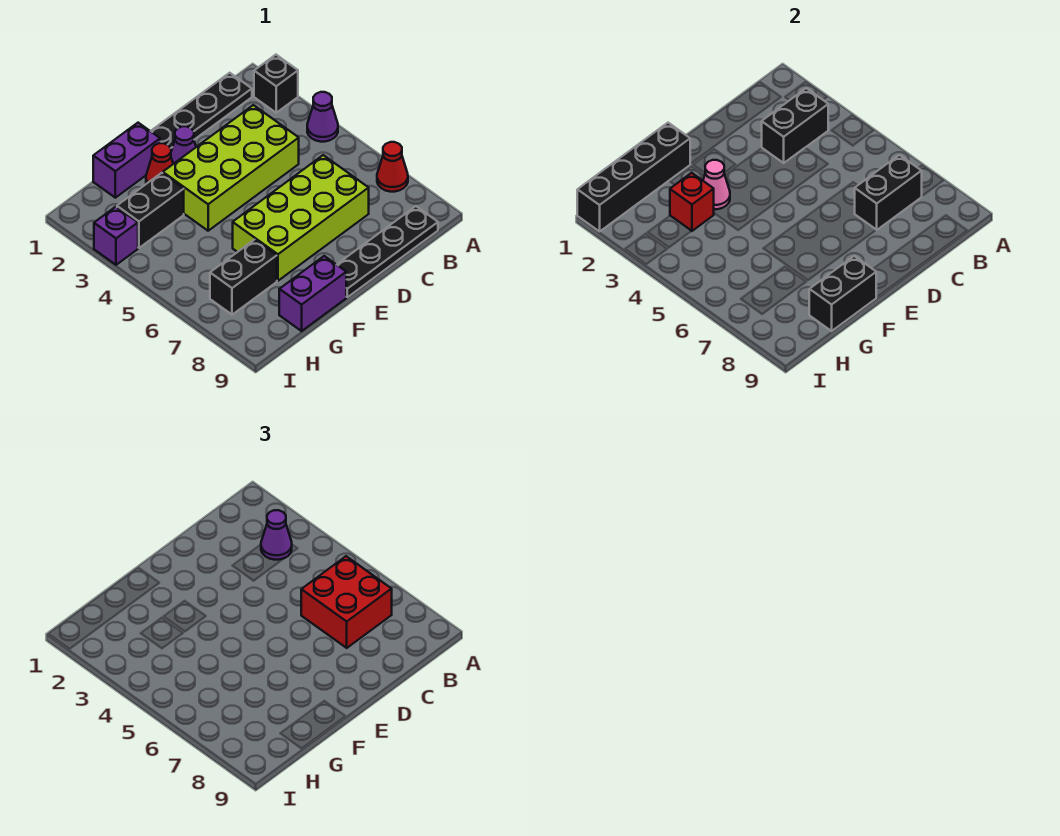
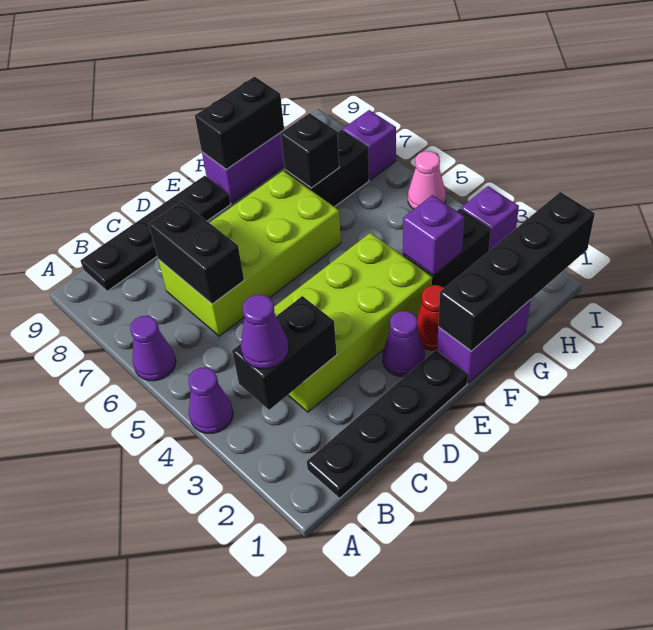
black 1x1 brick [254,55,298,113] -> black 1x1 brick moved to [281,113,339,188]
none -> purple 1x1 cone [130,316,176,381]
red 1x1 cone [377,142,408,192] -> none
red 2x2 brick [301,556,392,648] -> none
black 1x2 brick [855,155,922,230] -> black 1x2 brick turned to [149,201,244,304]
pink 1x1 cone [703,160,730,209] -> pink 1x1 cone moved to [408,151,446,209]
red 1x1 brick [670,173,714,231] -> purple 1x1 brick [403,195,464,275]
none -> purple 1x1 brick [343,110,396,180]

